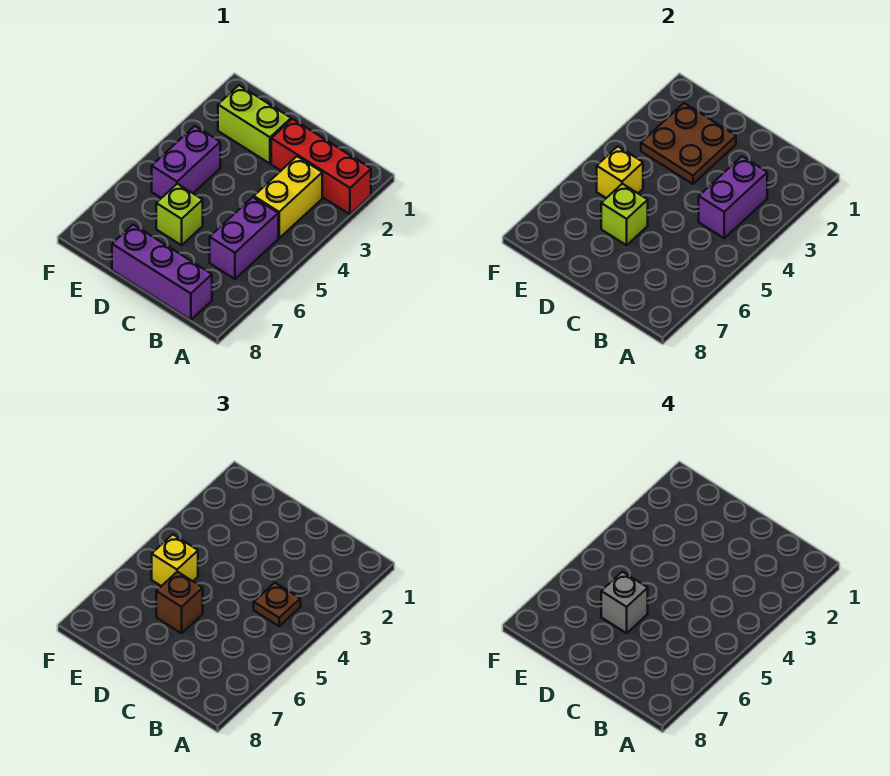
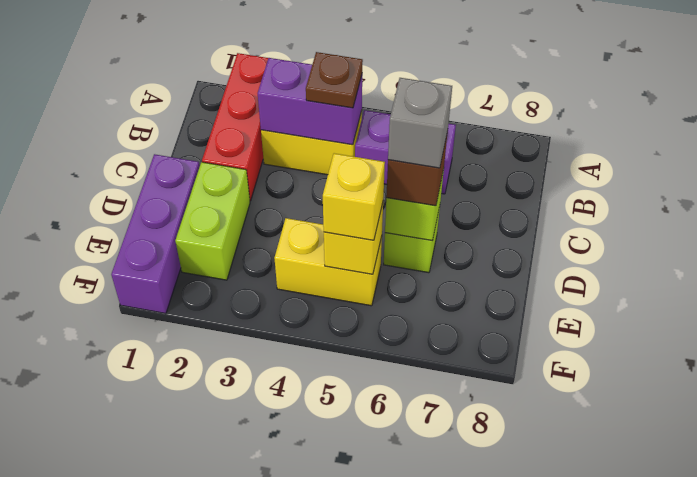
purple 1x3 brick [112,225,212,320] -> purple 1x3 brick moved to [111,154,200,314]
brown 2x2 plate [641,103,736,184] -> none
purple 1x2 brick [152,126,220,198] -> yellow 1x2 brick [274,218,382,306]

